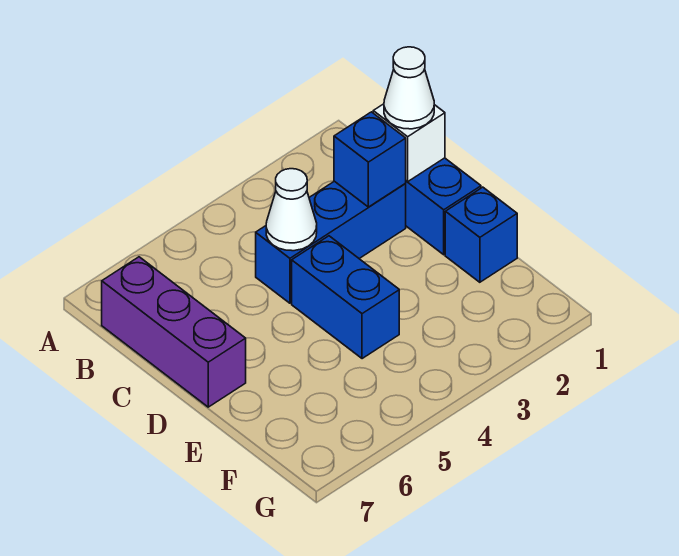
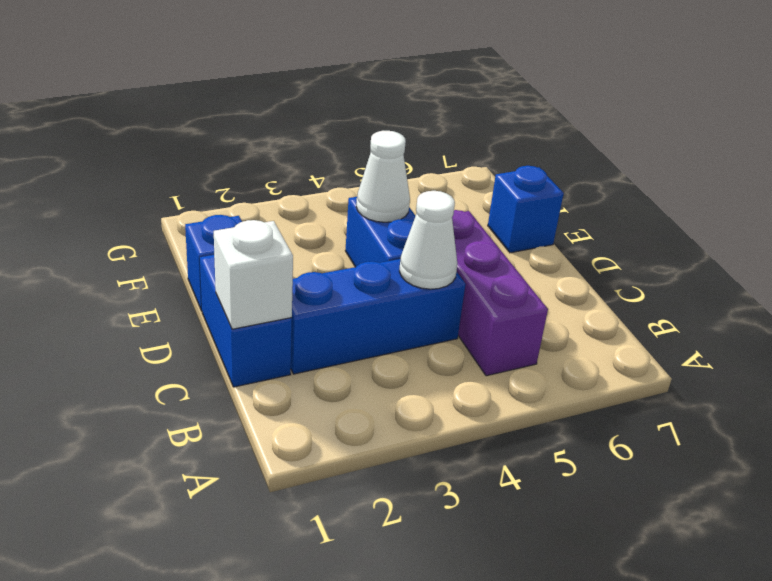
purple 1x3 brick [102,257,246,407] -> purple 1x3 brick moved to [452,210,548,376]
white 1x1 cone [384,47,434,129] -> white 1x1 cone moved to [356,131,410,222]
blue 1x1 brick [334,112,406,207] -> blue 1x1 brick moved to [488,166,564,253]

